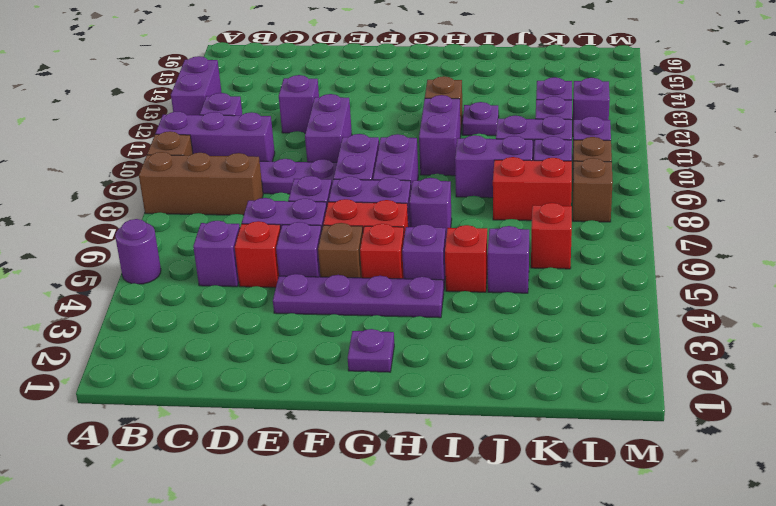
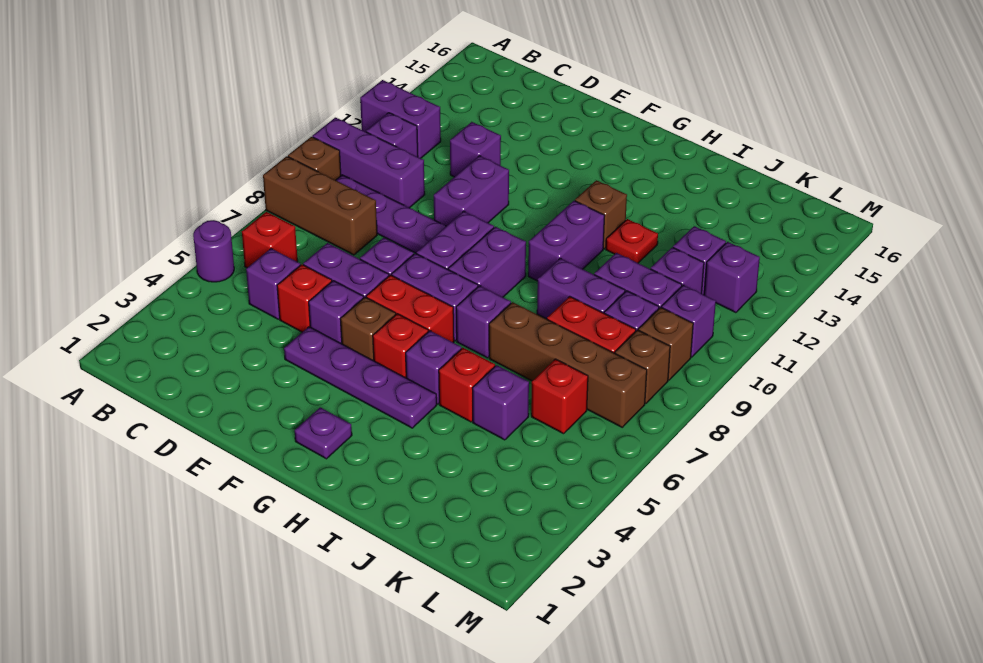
purple 1x2 brick [171,56,222,115] -> purple 1x2 brick turned to [360,80,441,158]
none -> red 1x1 brick [242,212,298,268]
none -> brown 1x4 brick [489,302,647,427]
purple 1x1 plate [462,102,499,136] -> red 1x1 plate [606,219,658,263]

